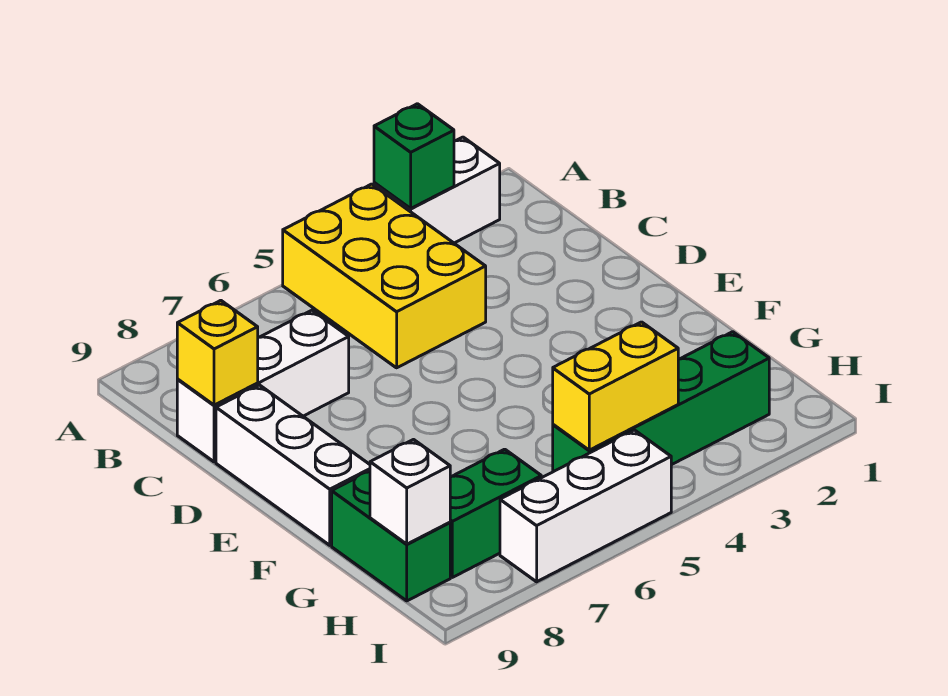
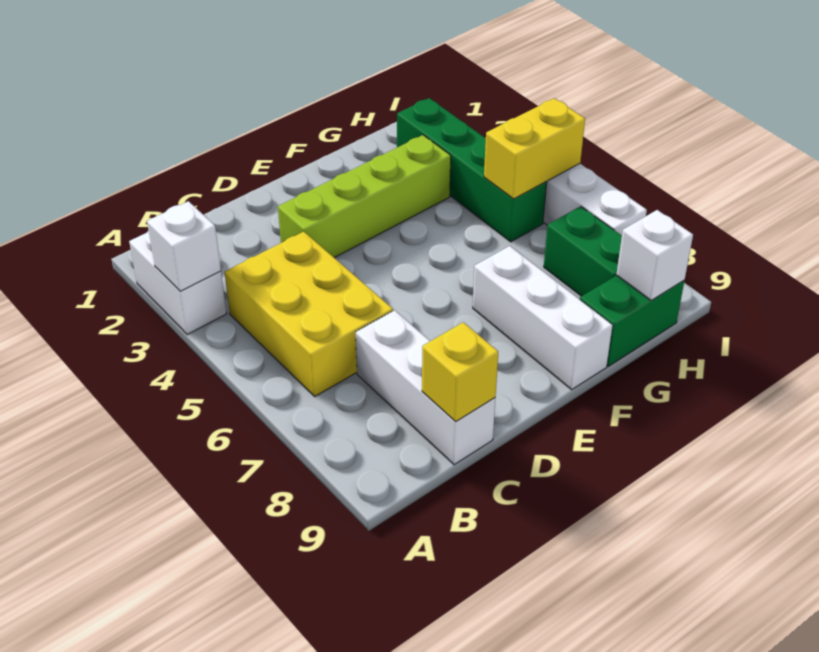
green 1x1 brick [374,104,454,208] -> white 1x1 brick [147,201,221,291]
yellow 2x3 brick [283,184,486,368] -> yellow 2x3 brick turned to [225,232,393,396]
none -> lime 1x4 brick [278,135,451,258]
white 1x3 brick [216,385,370,545] -> white 1x3 brick turned to [473,246,613,389]
yellow 1x2 brick [553,322,678,450] -> yellow 1x2 brick turned to [484,98,585,199]

